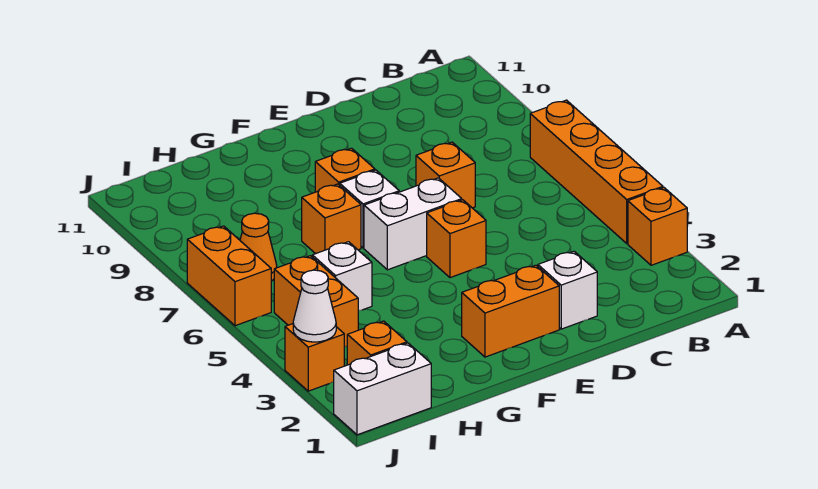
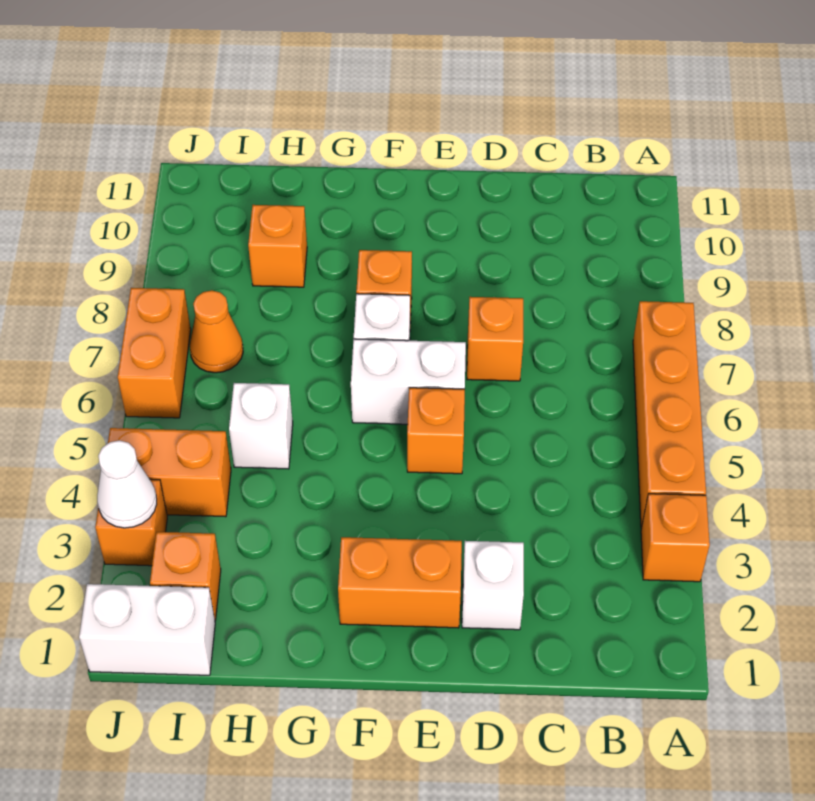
orange 1x1 brick [302,184,361,254] -> orange 1x1 brick moved to [248,205,307,287]
orange 1x2 brick [274,256,358,347] -> orange 1x2 brick turned to [108,428,231,517]

